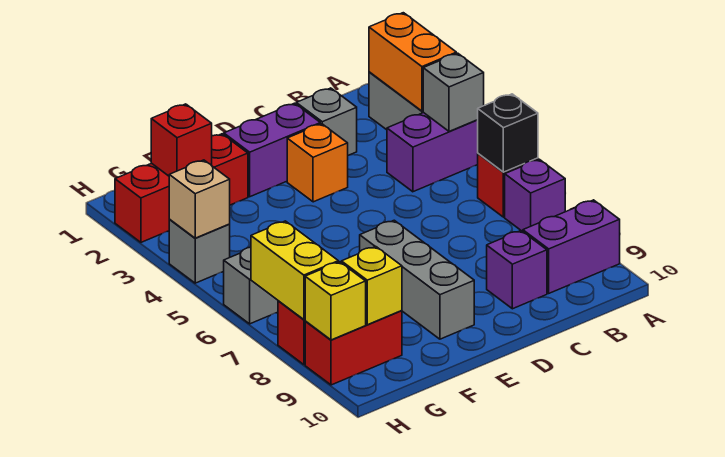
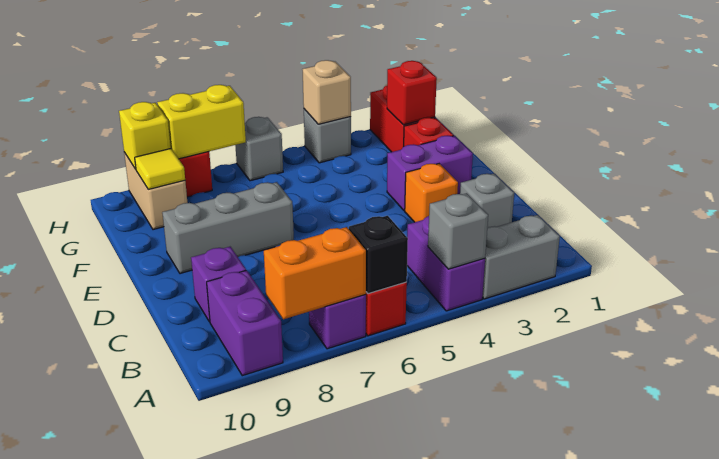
orange 1x2 brick [369,13,456,111] -> orange 1x2 brick moved to [264,227,366,319]
purple 1x2 brick [224,103,320,197] -> purple 1x2 brick turned to [387,136,473,211]
red 1x2 brick [305,311,402,385] -> tan 1x2 brick [124,152,187,230]
yellow 1x1 brick [341,247,402,325] -> yellow 1x1 tile [135,149,185,189]

